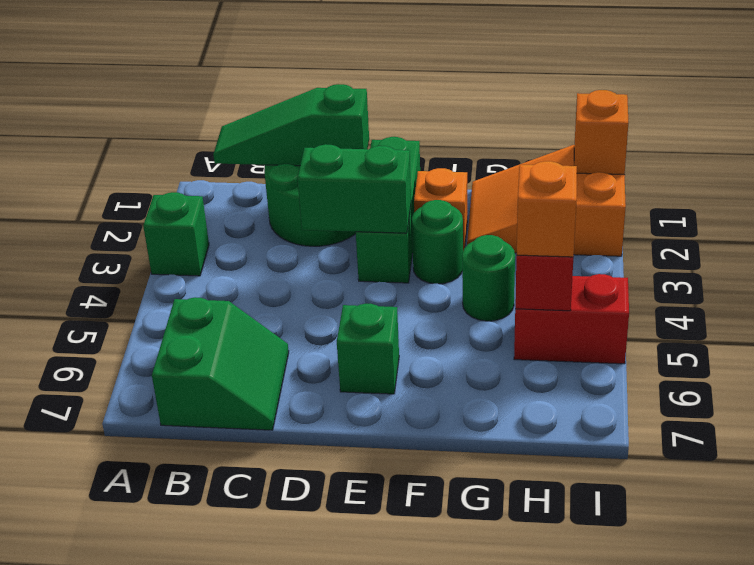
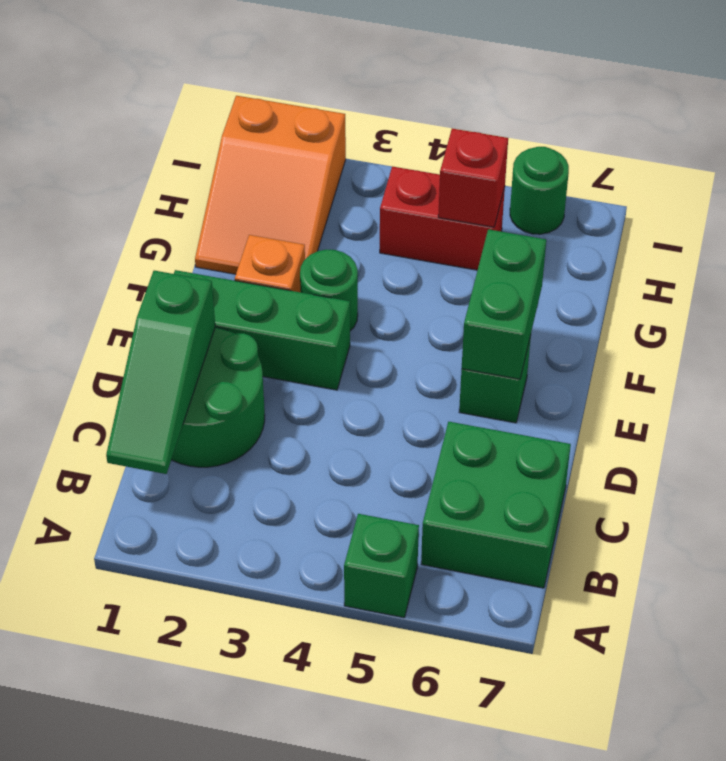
green 1x1 brick [143,192,209,276] -> green 1x1 brick moved to [344,514,419,618]
green 2x2 slope [152,297,289,430] -> green 2x2 brick [421,422,571,588]
green 1x2 brick [297,144,411,233] -> green 1x2 brick moved to [462,229,546,379]
green 1x1 round brick [462,235,515,321] -> green 1x1 round brick moved to [510,147,569,234]
red 1x2 brick [514,274,629,364] -> red 1x2 brick turned to [380,166,505,270]
orange 1x1 brick [517,161,577,257] -> none
orange 1x1 brick [574,90,628,175] -> none

